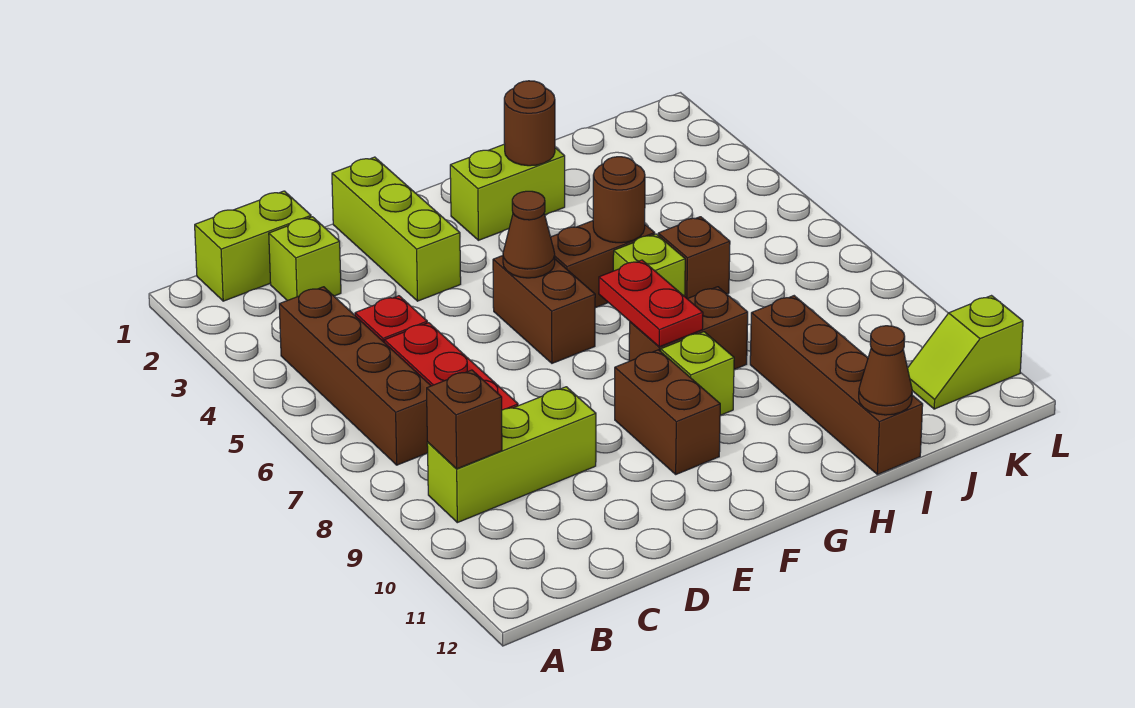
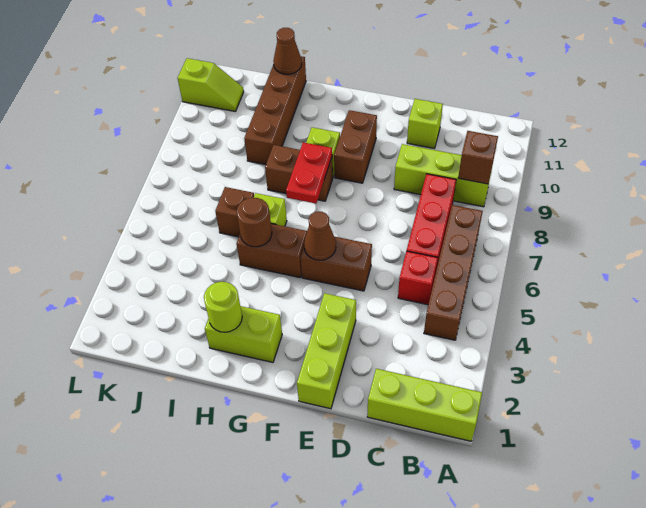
lime 1x2 brick [195,191,311,301] -> lime 1x3 brick [367,369,482,441]
lime 1x1 brick [269,217,341,301] -> lime 1x1 brick moved to [407,99,443,148]
brown 1x2 brick [493,256,595,363] -> brown 1x2 brick turned to [301,237,372,291]
brown 1x1 round brick [504,81,555,166] -> lime 1x1 round brick [204,282,242,332]

